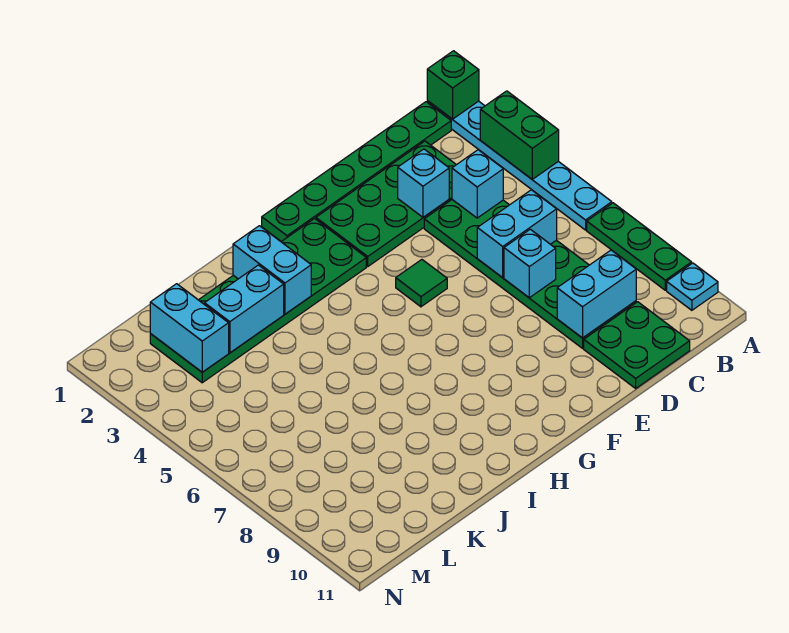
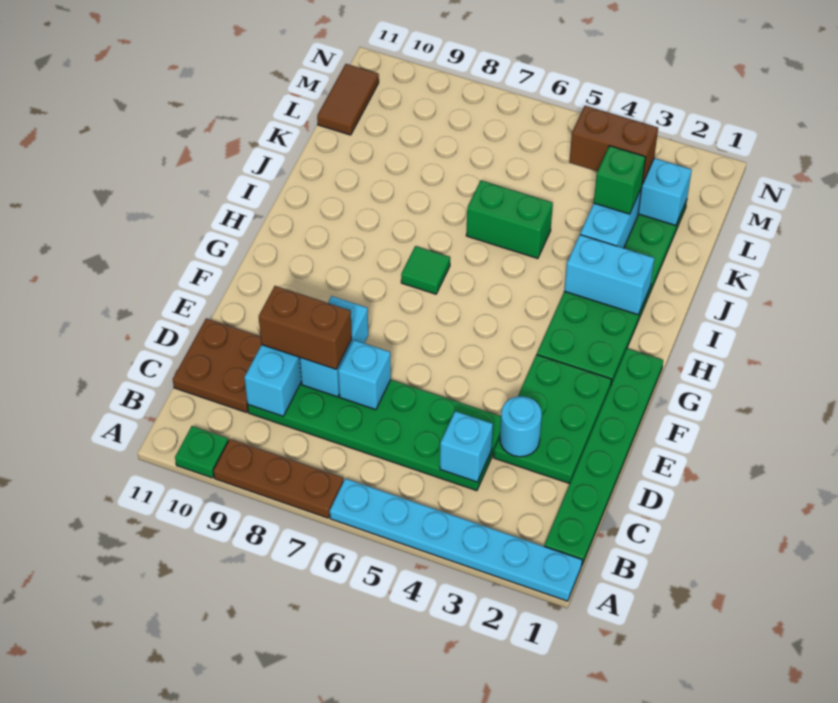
green 1x1 brick [427,51,479,119] -> green 1x1 brick moved to [594,146,646,214]
green 1x2 brick [480,91,559,179] -> green 1x2 brick moved to [466,180,553,259]
green 1x3 plate [587,203,692,290] -> brown 1x3 plate [213,439,344,518]
cyan 1x1 plate [667,263,718,310] -> green 1x1 plate [175,426,228,478]
green 2x4 plate [316,141,456,266] -> green 2x3 plate [494,355,612,484]
cyan 1x2 brick [477,190,557,278] -> cyan 1x2 brick moved to [300,296,368,397]
green 2x2 plate [584,302,690,388] -> brown 2x2 plate [173,318,261,412]
cyan 1x1 brick [398,149,449,217] -> cyan 1x1 round brick [500,396,542,457]
none -> brown 1x2 brick [259,286,352,369]
green 1x1 tile [396,260,447,307] -> green 1x1 tile moved to [401,246,450,294]
none -> brown 1x2 brick [569,106,658,185]
none -> brown 1x2 tile [317,64,379,135]

